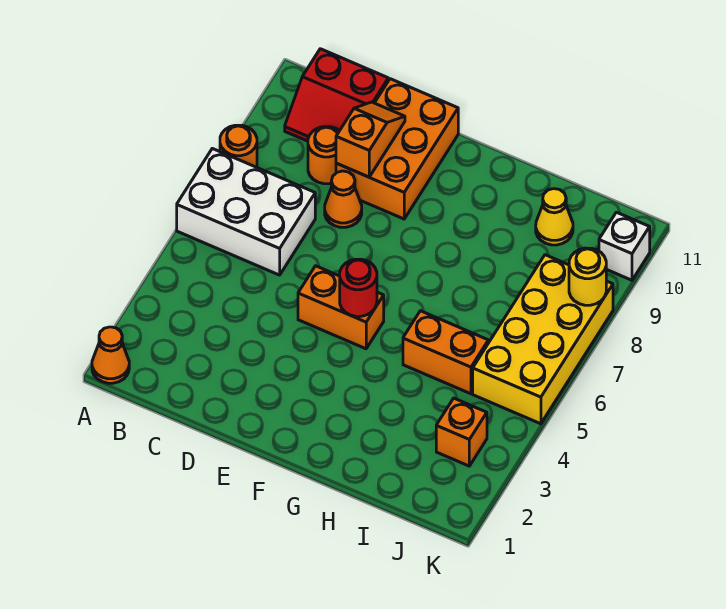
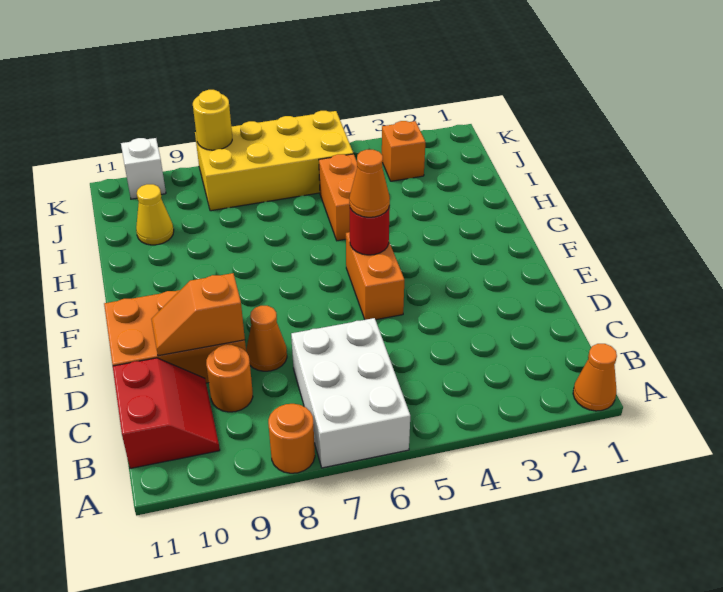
none -> orange 1x1 cone [349,150,390,217]

